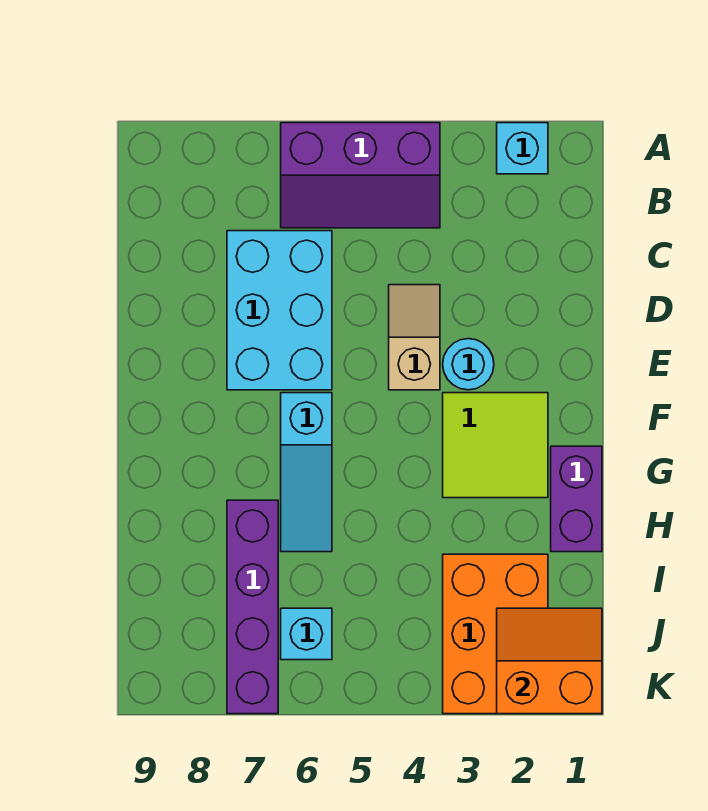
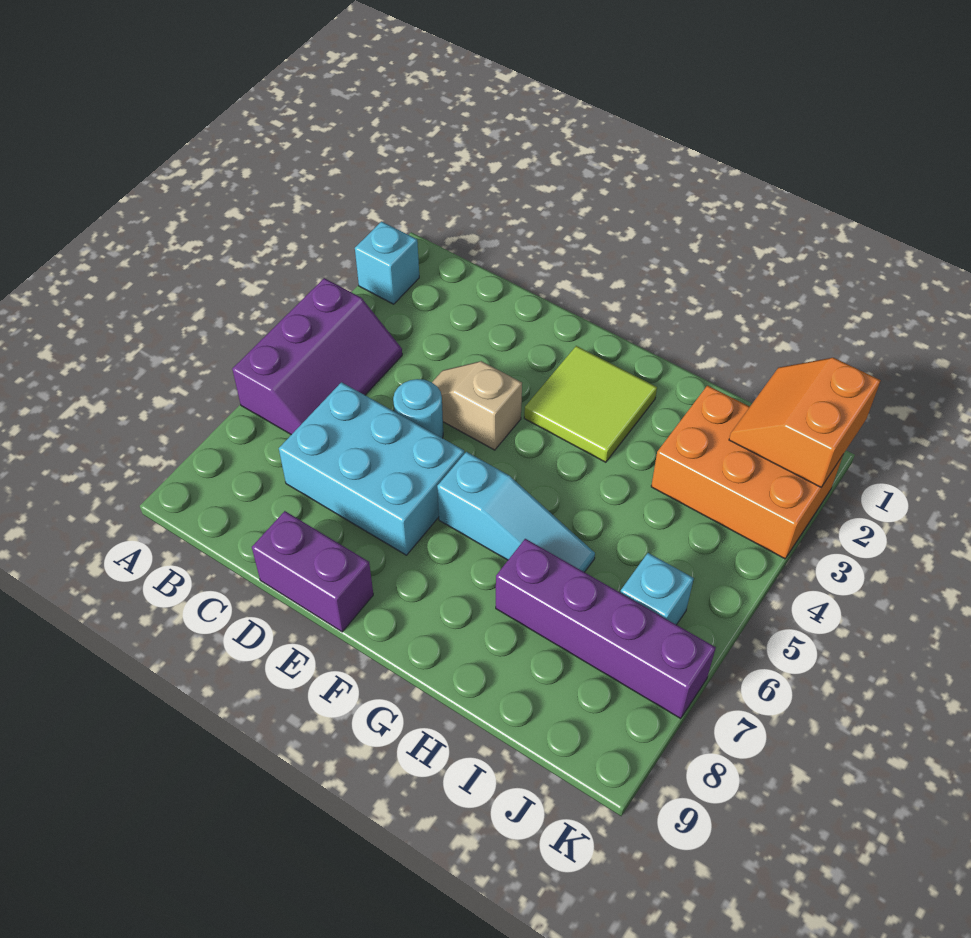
cyan 1x1 round brick [443,339,494,390] -> cyan 1x1 round brick moved to [393,379,443,438]
purple 1x2 brick [551,446,602,552] -> purple 1x2 brick moved to [252,511,373,632]

